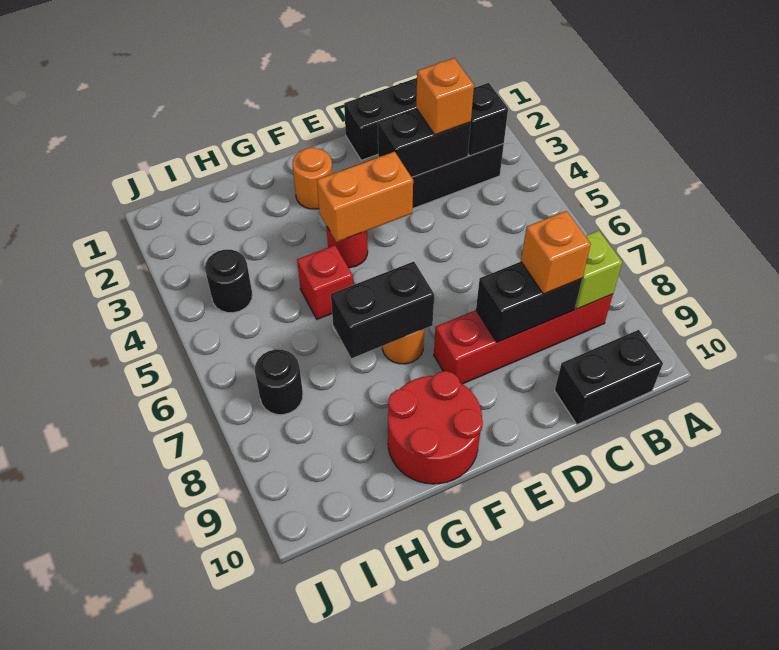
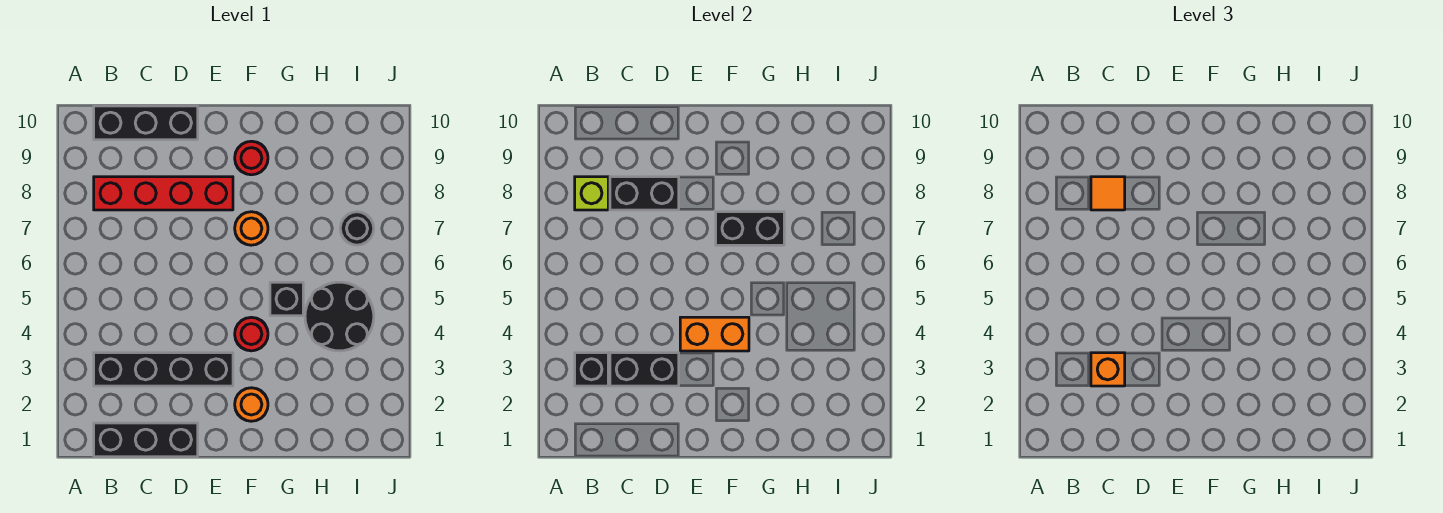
black 1x2 brick [555,330,663,425] -> black 1x3 brick [94,106,198,140]
orange 1x1 brick [521,211,591,294] -> orange 1x1 tile [1091,177,1125,210]
red 2x2 round brick [388,371,483,484] -> red 1x1 round brick [235,141,268,175]
red 1x1 brick [297,245,353,319] -> black 1x1 brick [270,282,303,316]
black 1x1 round brick [205,250,252,313] -> black 2x2 round brick [305,282,374,351]

